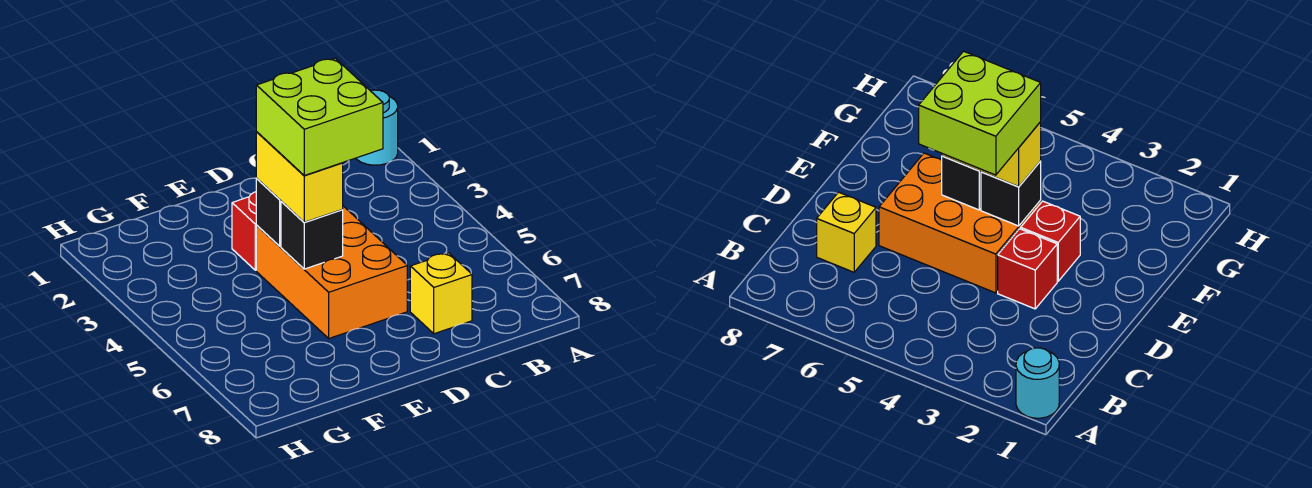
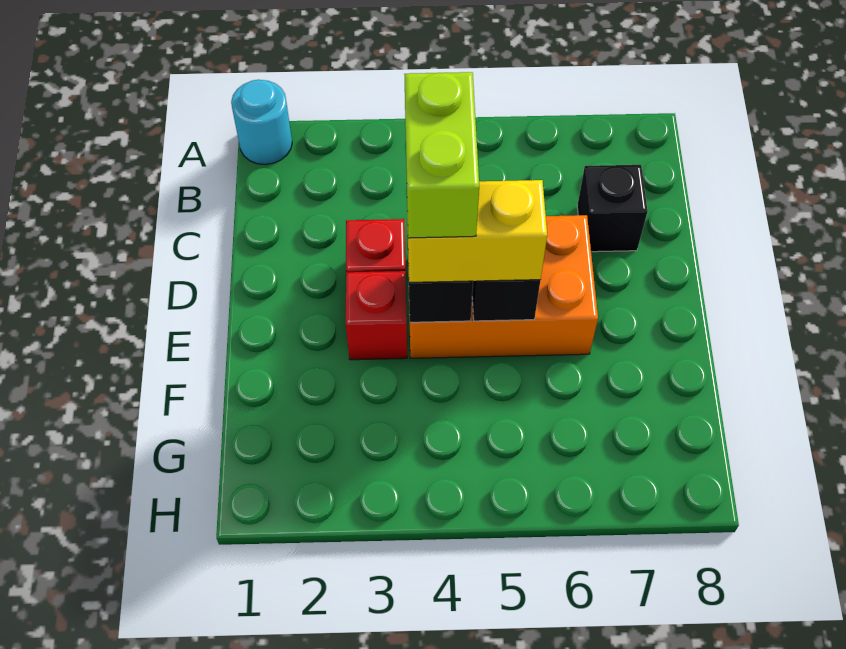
yellow 1x1 brick [410,253,472,334] -> black 1x1 brick [577,165,648,252]
lime 2x2 brick [256,58,383,175] -> lime 1x2 brick [404,72,479,238]

